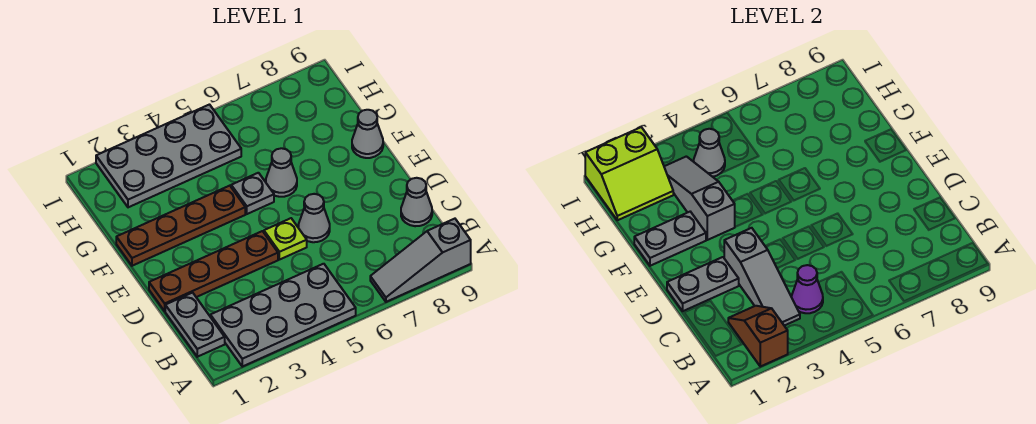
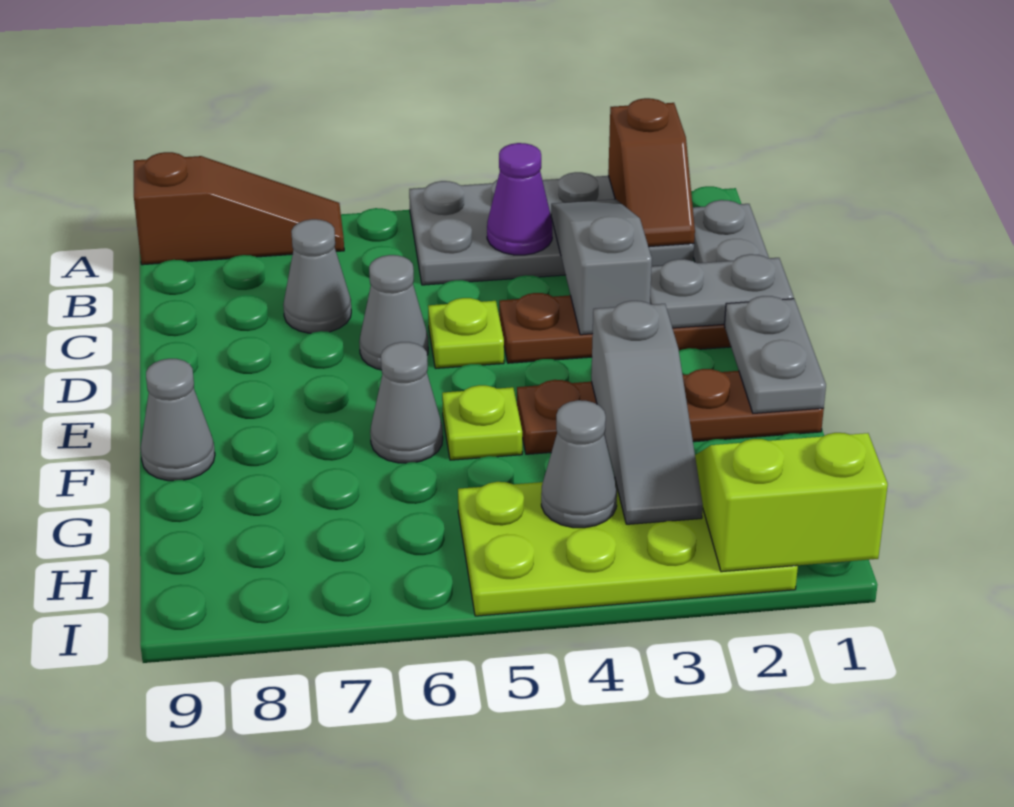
grey 1x3 slope [370,219,471,302] -> brown 1x3 slope [134,152,344,265]
grey 1x1 cone [401,178,432,226] -> grey 1x1 cone moved to [283,219,351,333]
grey 1x2 plate [634,212,706,266] -> grey 1x2 plate turned to [724,296,826,413]
grey 1x1 plate [231,173,274,214] -> lime 1x1 plate [442,385,522,460]
grey 2x4 plate [96,105,241,207] -> lime 2x4 plate [458,480,798,616]

